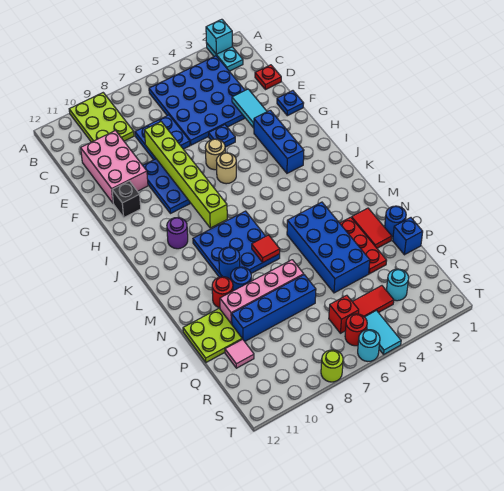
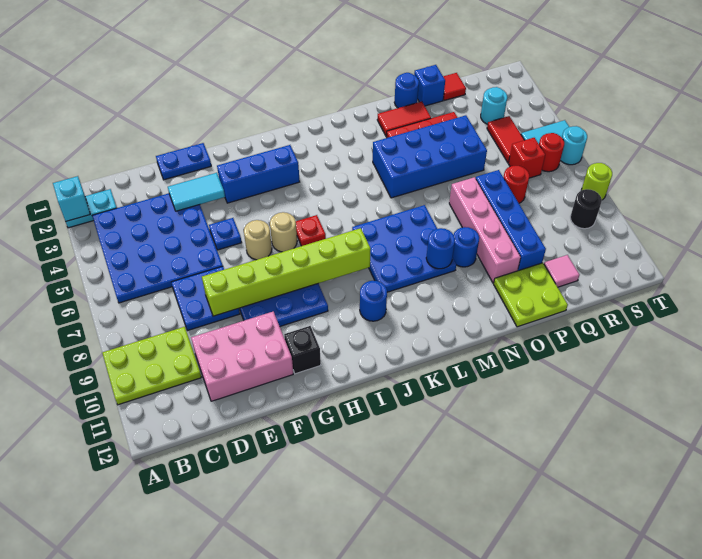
red 1x1 plate [255,65,281,90] -> red 1x1 plate moved to [296,215,326,246]
blue 1x1 plate [277,91,304,116] -> blue 1x2 plate [156,143,211,180]
purple 1x1 round brick [167,218,188,249] -> blue 1x1 round brick [360,281,387,321]
red 1x1 tile [252,235,280,262] -> red 1x1 tile moved to [443,73,466,100]
red 1x1 round brick [212,277,233,308] -> red 1x1 round brick moved to [503,166,529,203]
none -> black 1x1 round brick [570,189,602,229]

